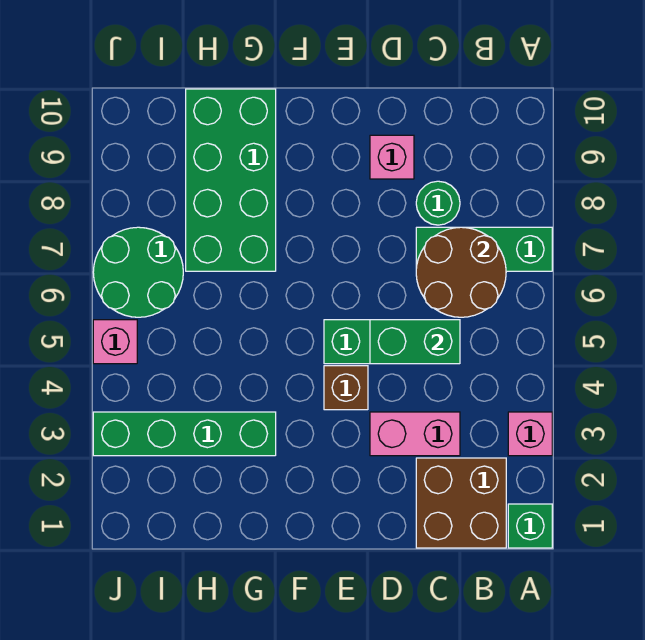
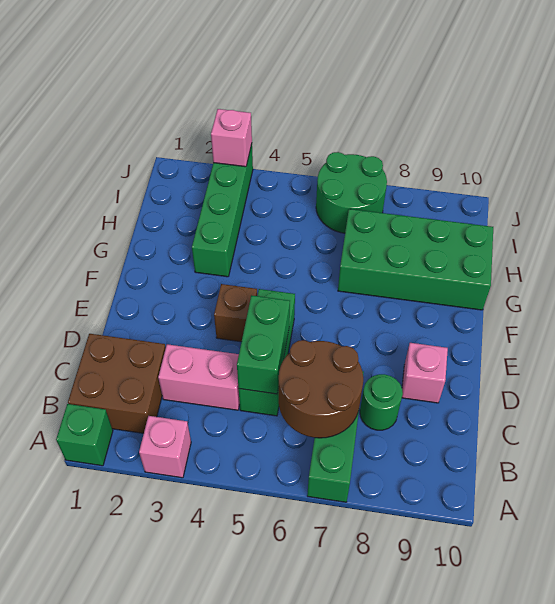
pink 1x2 brick [370,412,460,456] -> pink 1x2 brick turned to [158,344,240,410]
pink 1x1 brick [93,320,137,364] -> pink 1x1 brick moved to [211,109,252,167]

